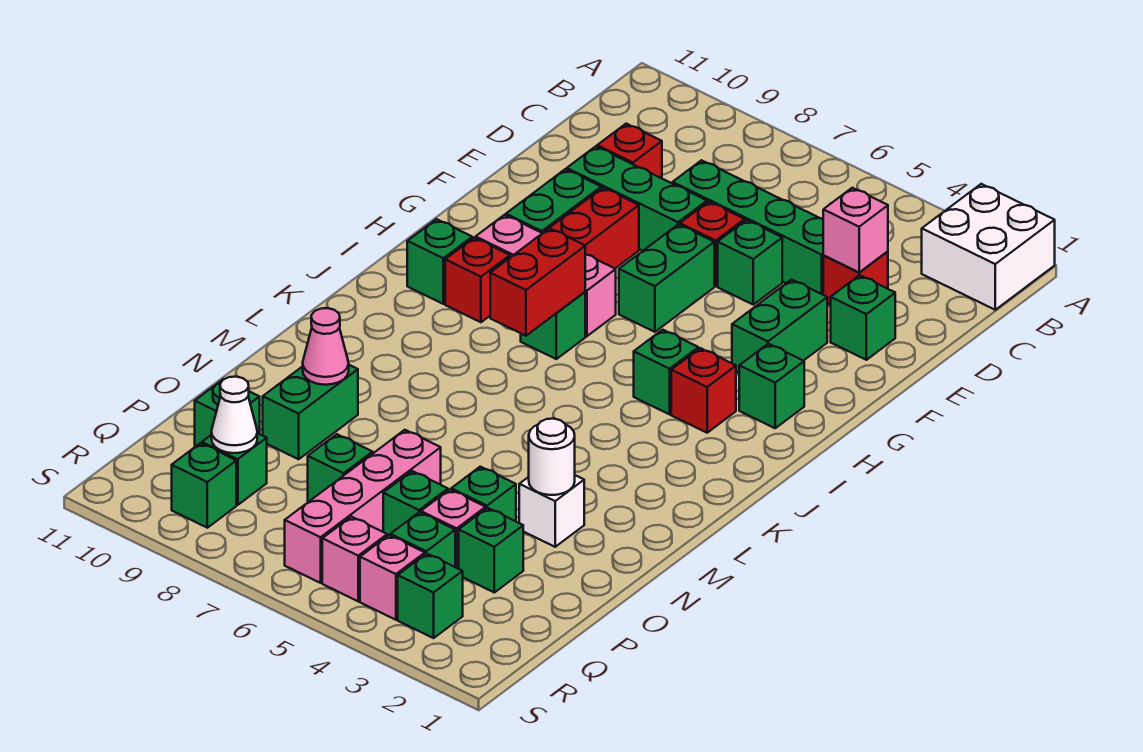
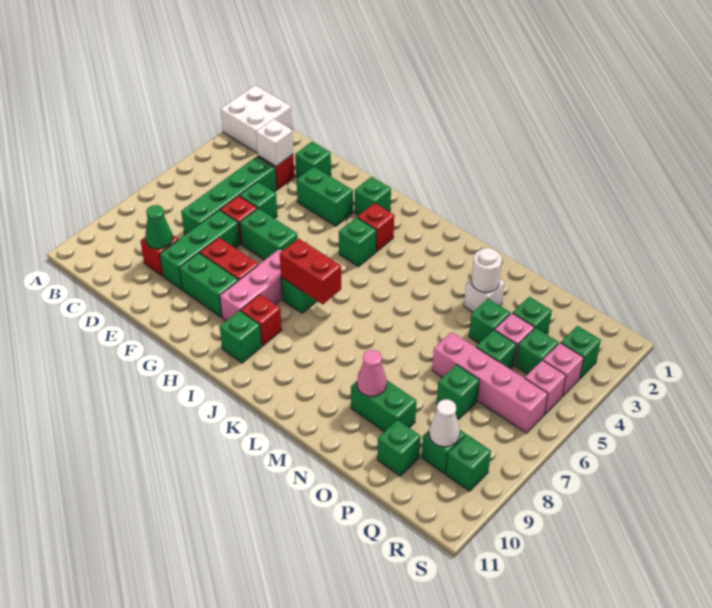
pink 1x1 brick [823,188,888,272] -> white 1x1 brick [256,119,293,166]
none -> green 1x1 cone [145,205,173,249]

